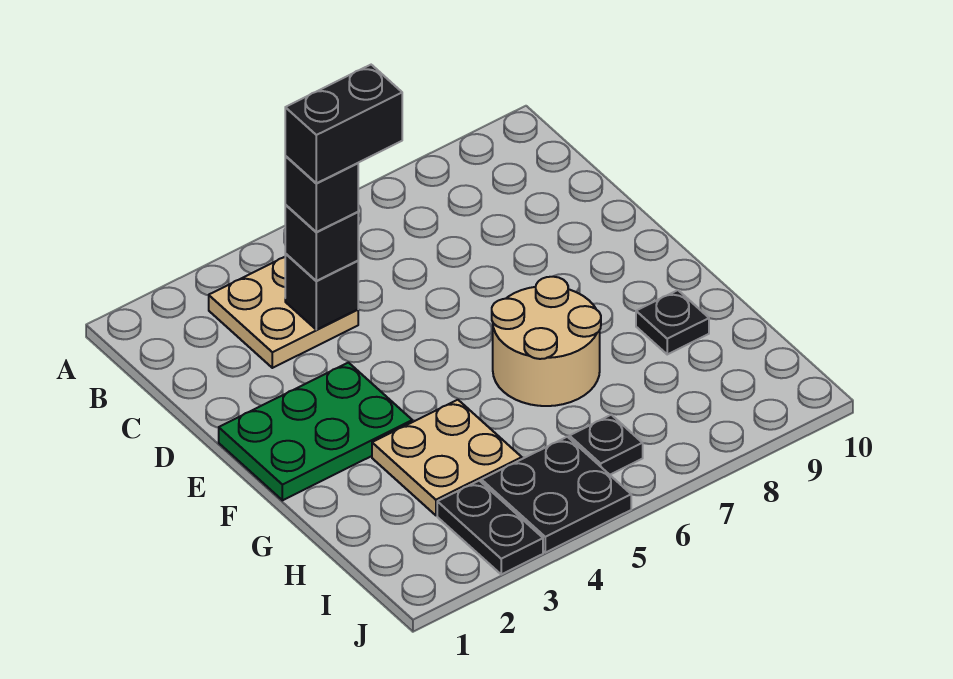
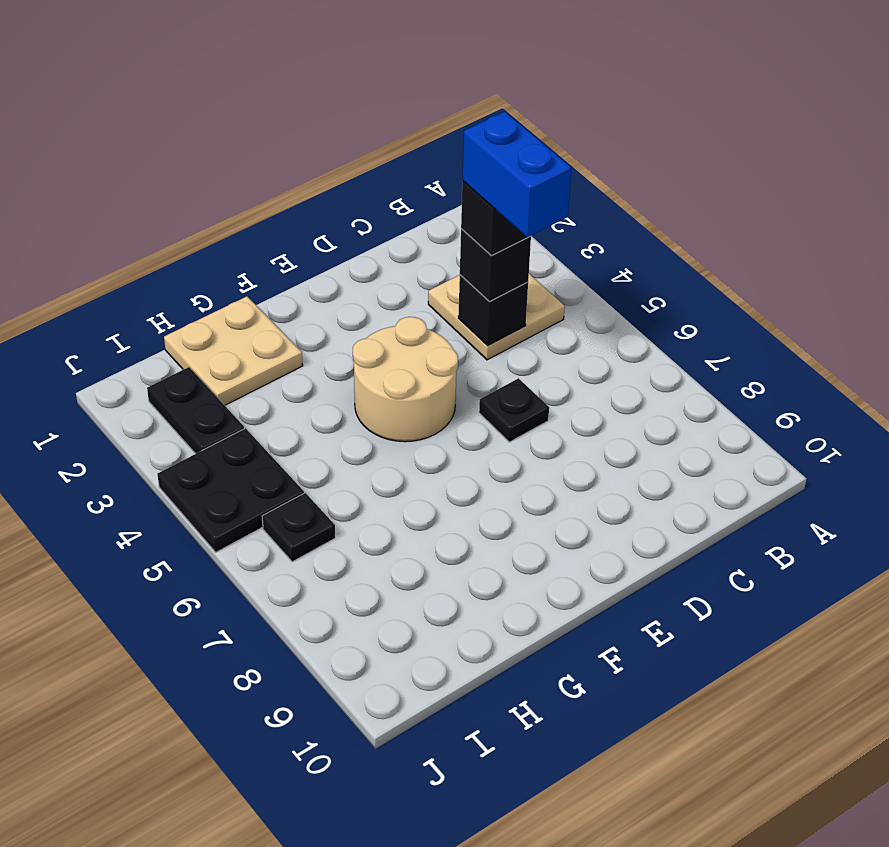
black 1x2 brick [285,65,402,183] -> blue 1x2 brick [462,112,572,237]
green 2x3 plate [219,363,412,500] -> none
tan 2x2 round brick [492,277,601,406] -> tan 2x2 round brick moved to [353,317,458,442]
tan 2x2 plate [372,400,522,515] -> tan 2x2 plate moved to [164,296,303,405]
black 1x1 plate [636,290,709,354] -> black 1x1 plate moved to [479,378,549,442]
black 1x2 plate [437,481,543,574] -> black 1x2 plate turned to [147,367,244,454]

